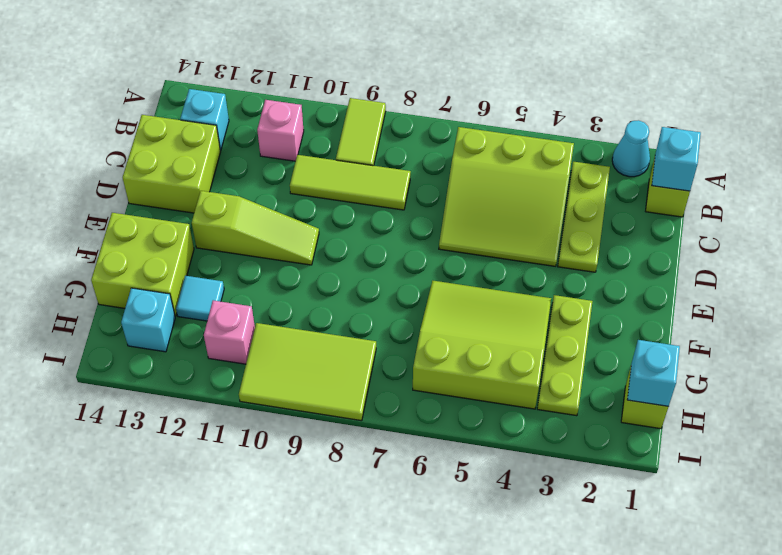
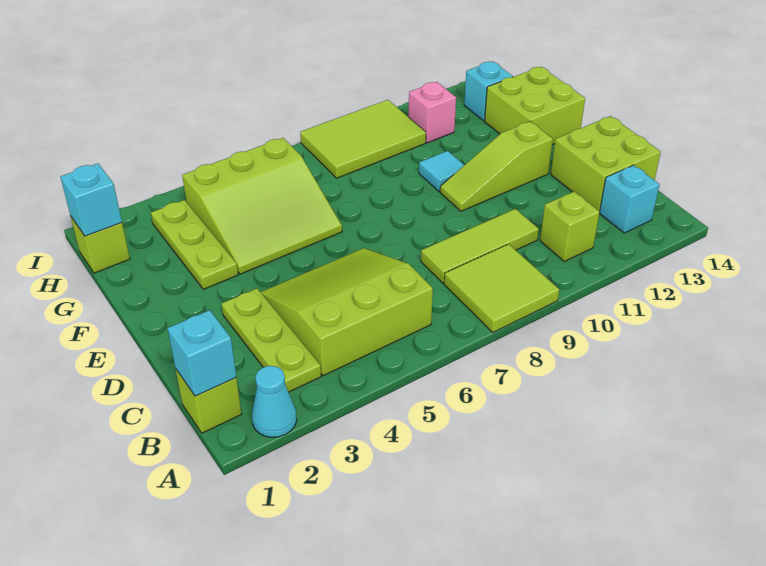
lime 1x2 tile [336,98,386,166] -> lime 2x2 tile [444,244,559,332]
pink 1x1 brick [257,100,304,161] -> lime 1x1 brick [540,191,600,261]
cyan 1x1 tile [176,276,224,321] -> cyan 1x1 tile moved to [419,151,464,191]

